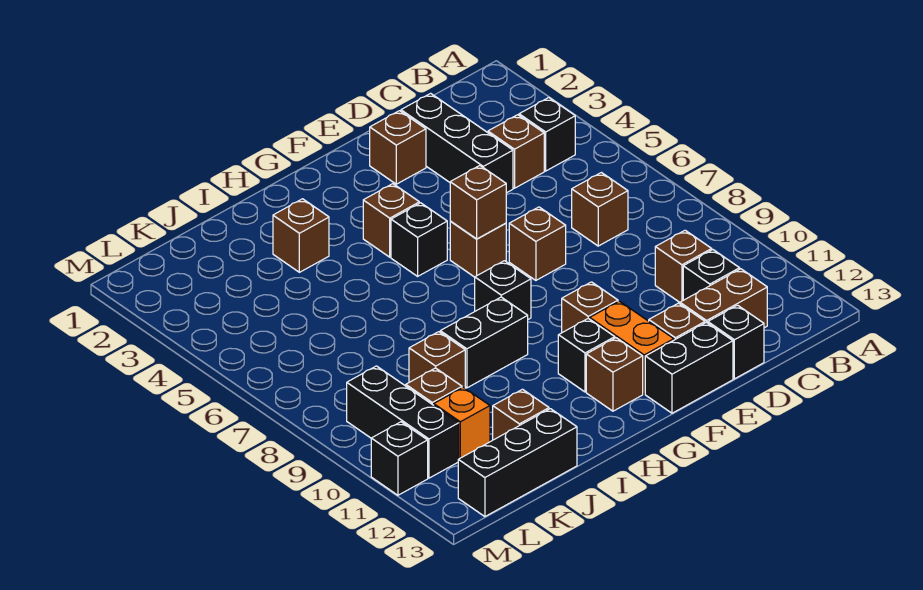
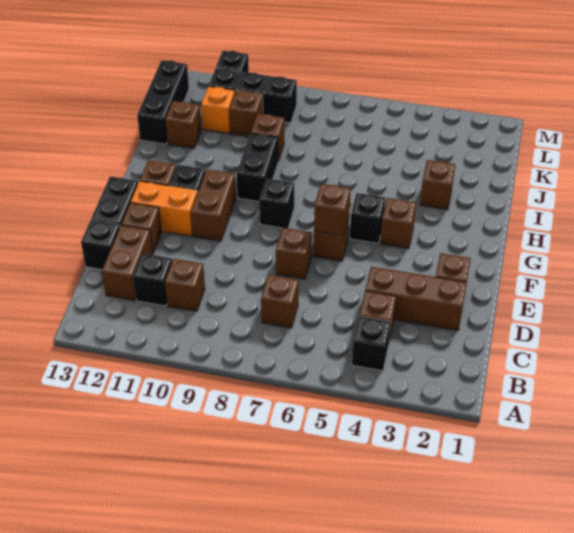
black 1x3 brick [401,93,513,193] -> brown 1x3 brick [365,267,467,331]
brown 1x1 brick [562,282,618,333] -> brown 1x2 brick [191,169,236,241]

